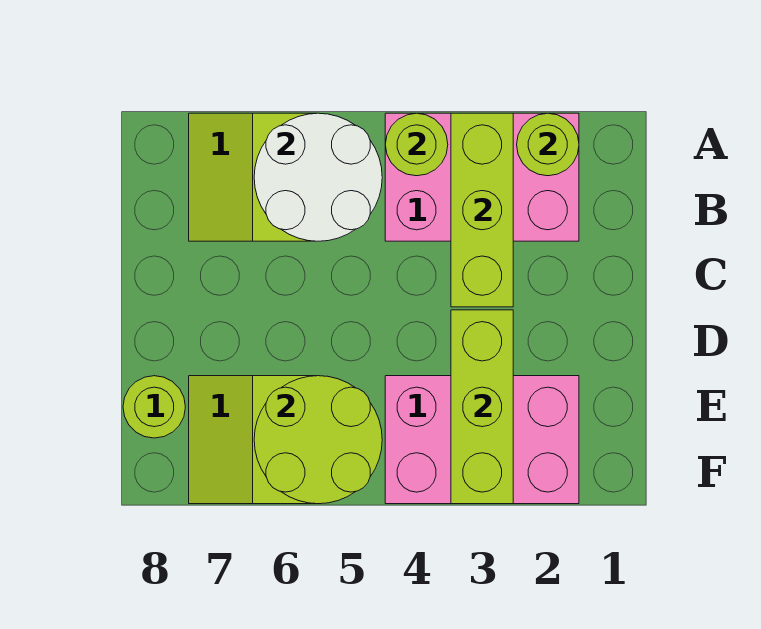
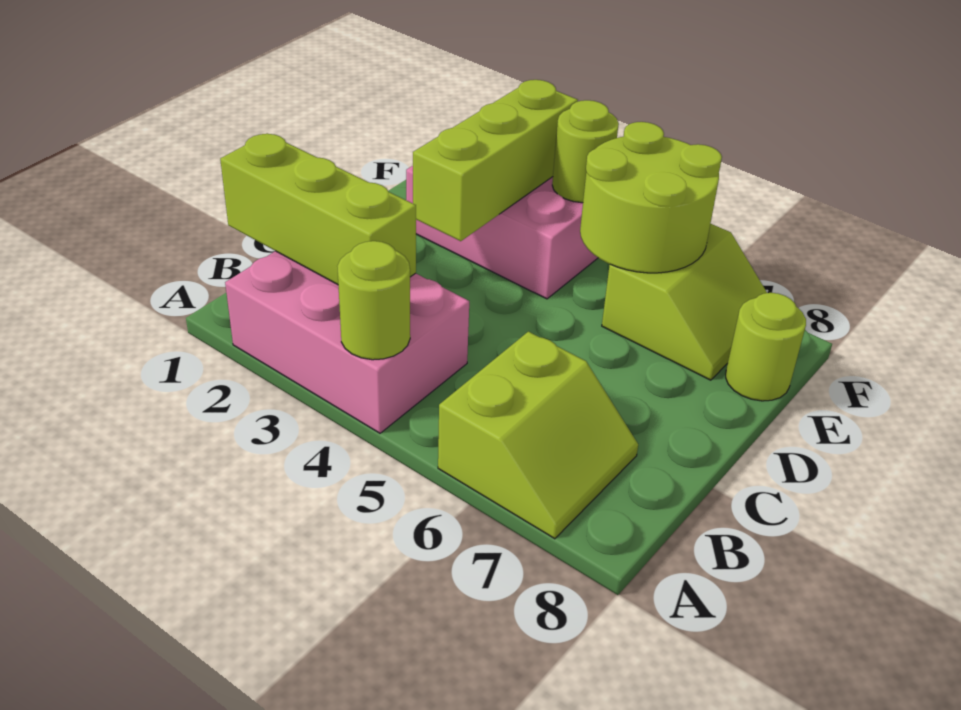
lime 1x1 round brick [517,113,579,176] -> lime 1x1 round brick moved to [552,100,619,203]
lime 1x3 brick [451,113,513,307] -> lime 1x3 brick turned to [220,134,416,285]
white 2x2 round brick [254,113,382,241] -> none

